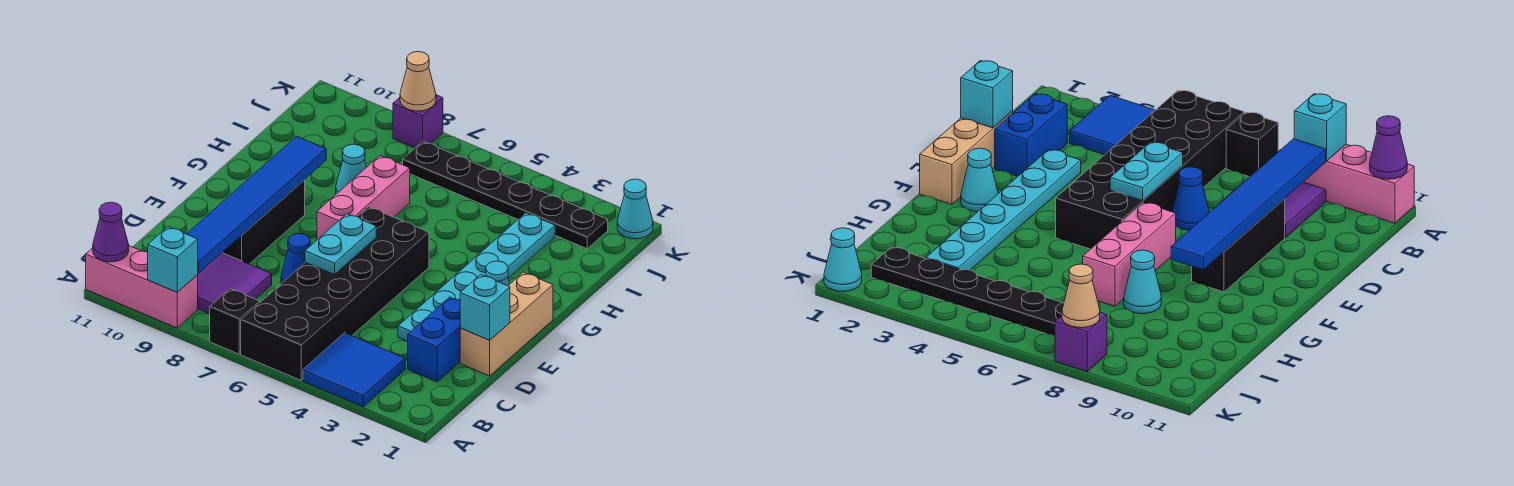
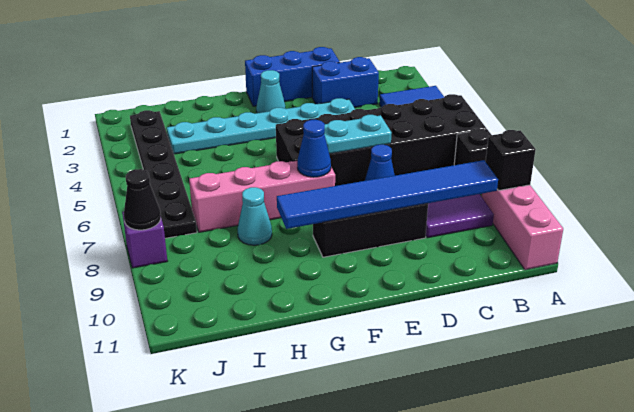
cyan 1x1 brick [148,227,198,292] -> black 1x1 brick [486,130,536,191]
purple 1x1 cone [93,202,129,262] -> none
tan 1x3 brick [460,272,553,376] -> blue 1x3 brick [245,47,340,106]
cyan 1x1 brick [460,275,510,340] -> none
pink 1x3 brick [317,156,410,240] -> pink 1x4 brick [189,161,335,232]
none -> blue 1x1 cone [297,120,331,177]
cyan 1x1 cone [617,179,653,239] -> none
tan 1x1 cone [400,52,436,111] -> black 1x1 cone [124,169,161,230]

